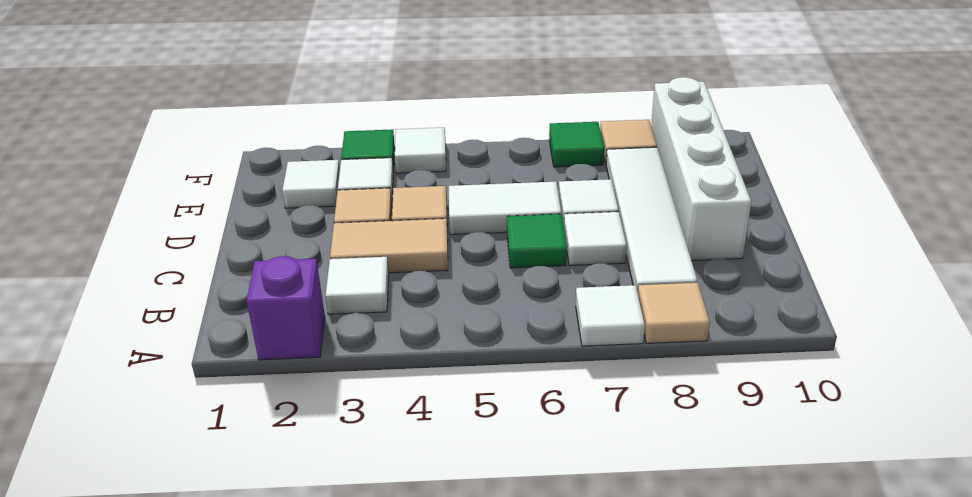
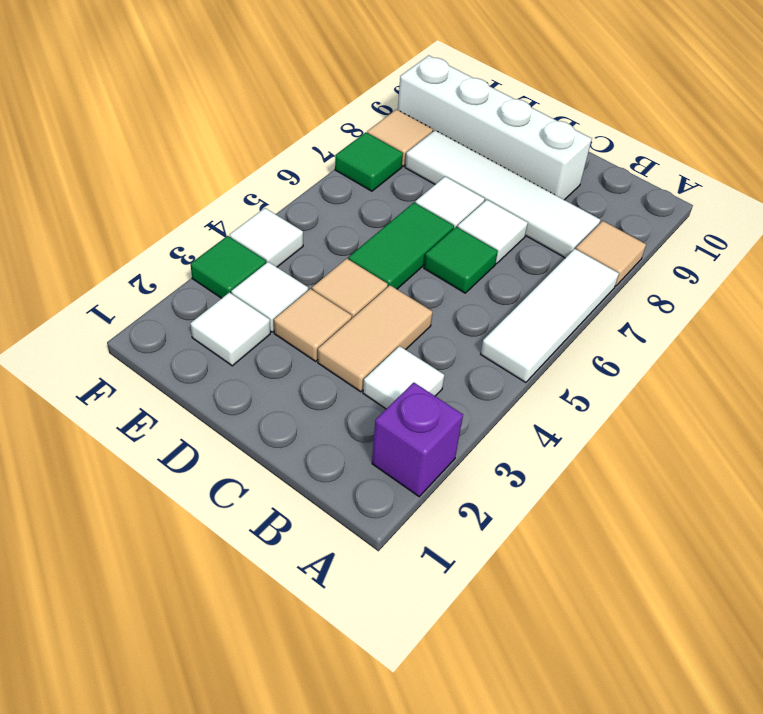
white 1x1 tile [576,285,645,346] -> white 1x3 tile [481,249,619,383]
white 1x2 tile [449,182,561,235] -> green 1x2 tile [348,203,454,289]

